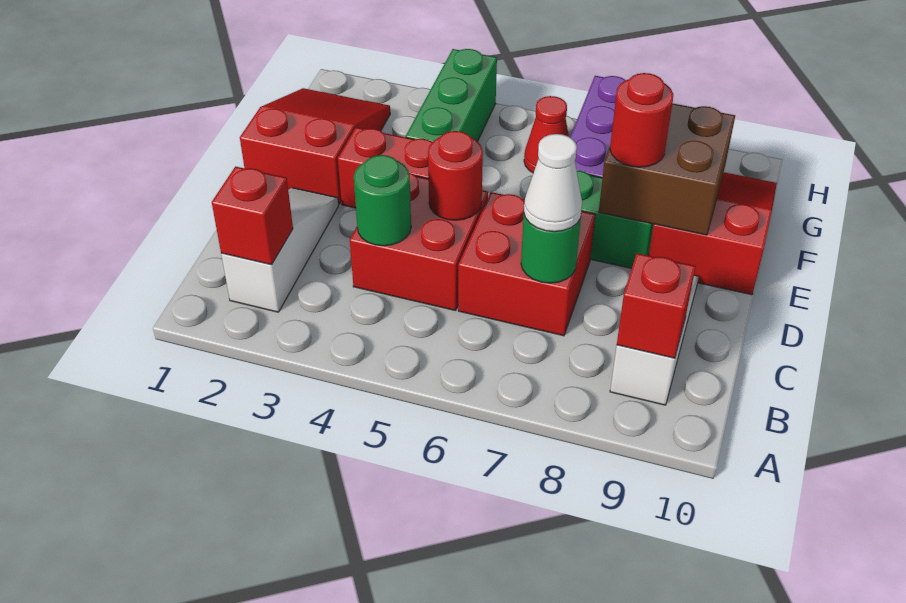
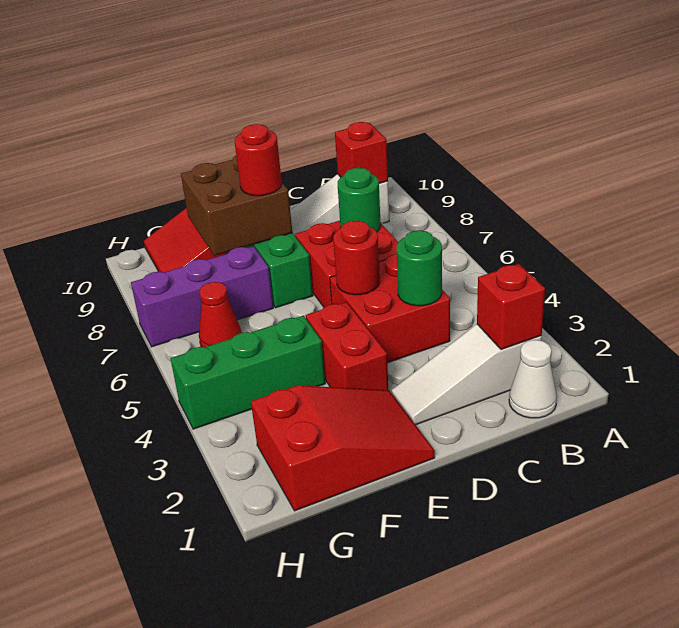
white 1x1 cone [524,134,582,232] -> white 1x1 cone moved to [509,340,557,418]
red 2x3 slope [240,88,390,204] -> red 2x3 slope turned to [251,385,435,511]

